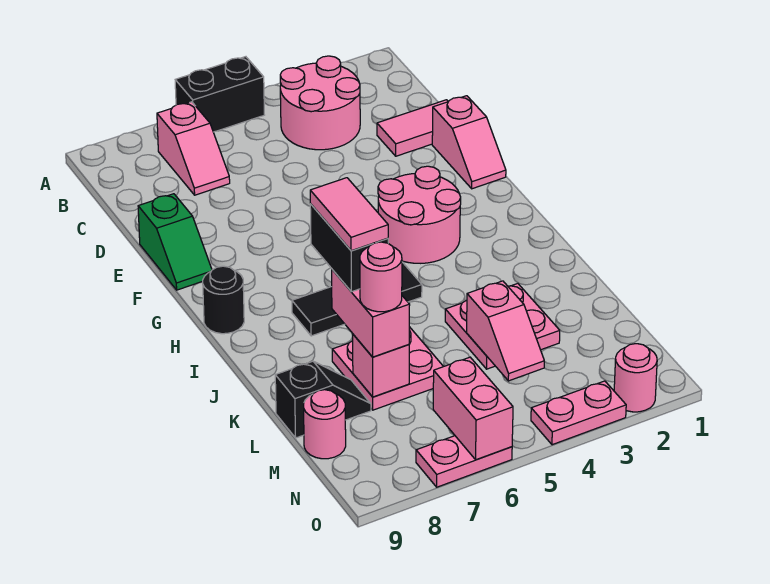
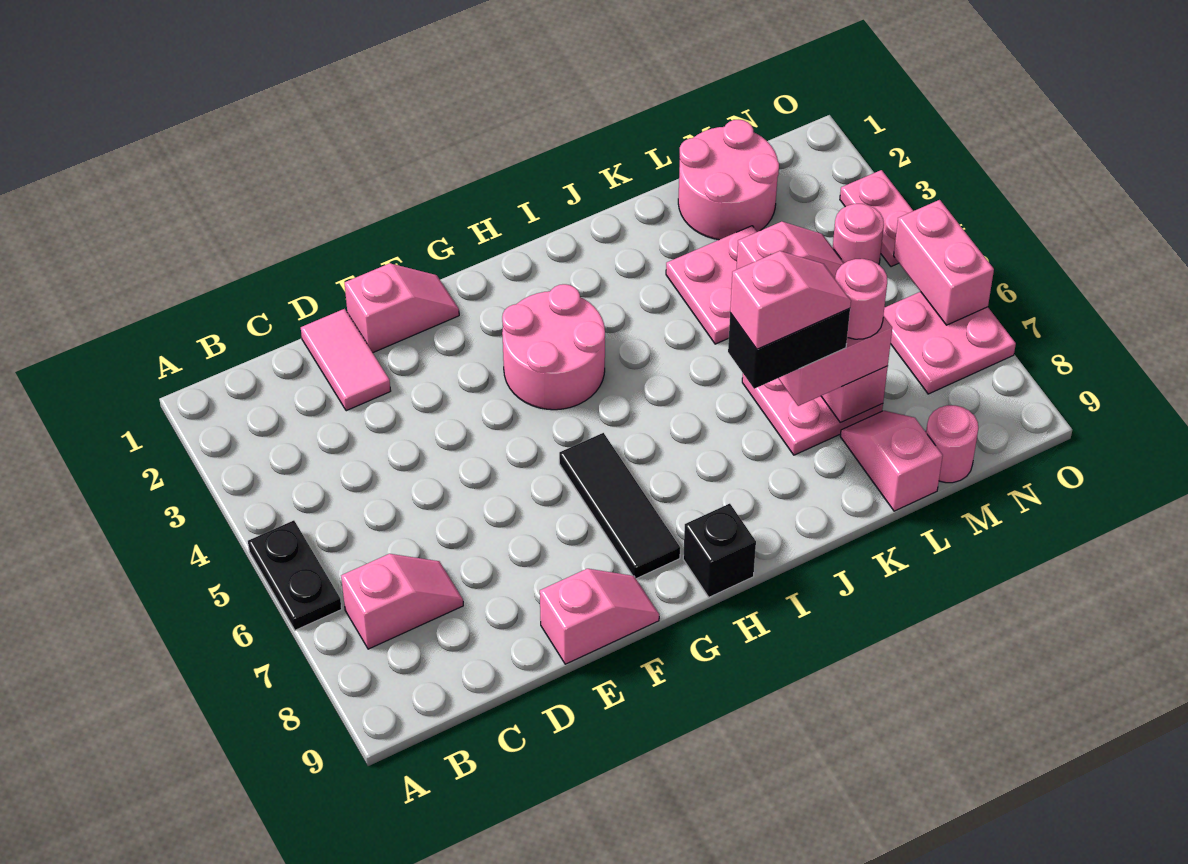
black 1x2 brick [175,57,264,132] -> black 1x2 plate [248,520,342,630]
pink 2x2 round brick [280,56,360,150] -> pink 2x2 round brick moved to [678,120,779,240]
green 1x2 slope [138,194,212,290] -> pink 1x2 slope [540,569,659,664]
black 1x1 round brick [203,266,244,334] -> black 1x1 brick [683,504,756,597]
black 1x3 tile [292,262,422,336] -> black 1x3 tile moved to [559,433,680,579]
pink 1x2 tile [310,178,388,251] -> pink 1x2 slope [730,251,851,349]
black 1x2 slope [275,361,371,438] -> pink 1x2 slope [840,411,943,511]
pink 1x2 brick [433,357,513,460] -> pink 1x2 brick turned to [894,200,994,325]
pink 1x1 round brick [614,344,657,412] -> pink 1x1 round brick moved to [833,204,884,264]
pink 1x2 plate [416,436,512,487] -> pink 2x2 plate [884,292,1016,394]

